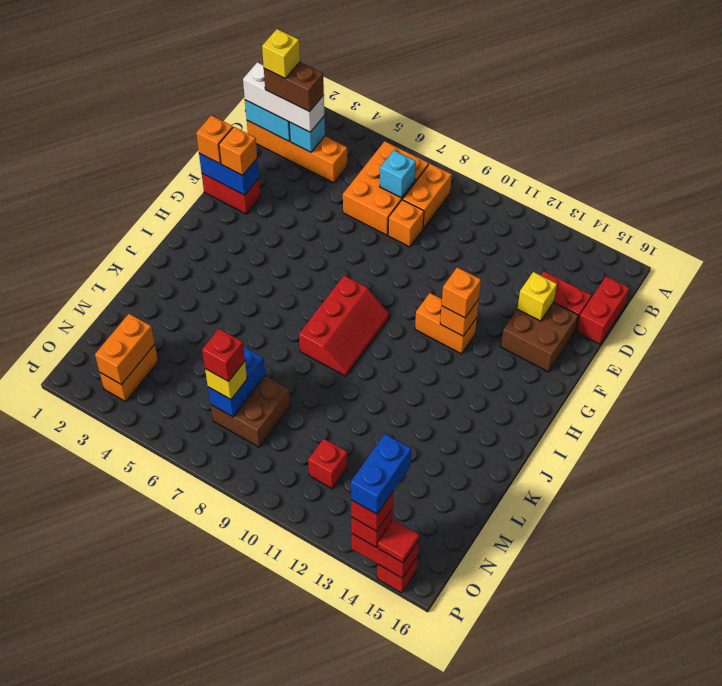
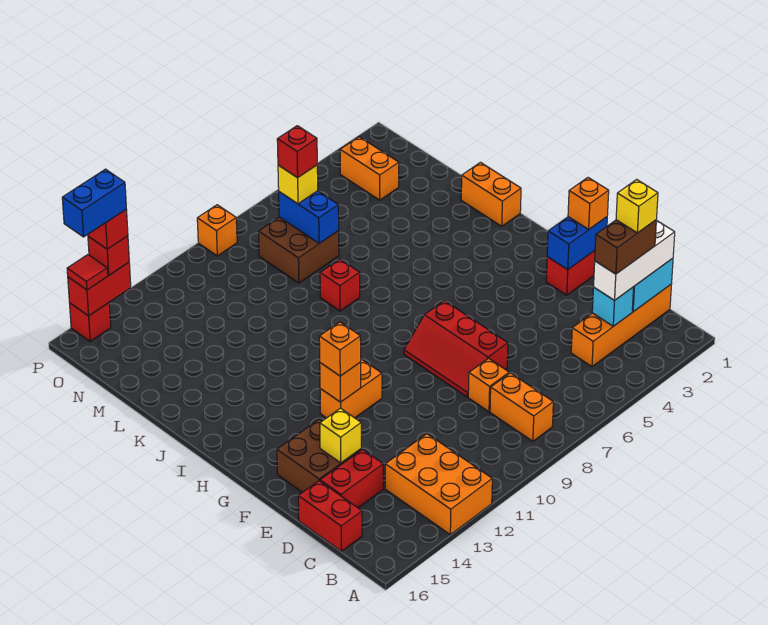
orange 2x3 brick [343,141,429,235] -> orange 2x3 brick moved to [385,434,492,535]
cyan 1x1 brick [380,150,416,198] -> none
orange 1x1 brick [219,127,257,175] -> orange 1x1 brick moved to [197,205,237,256]
red 2x3 slope [299,276,390,376] -> red 2x3 slope moved to [404,301,508,397]
orange 1x2 brick [95,314,155,385] -> orange 1x2 brick moved to [461,162,521,226]
red 1x1 brick [308,439,347,489] -> red 1x1 brick moved to [320,259,360,311]
blue 1x2 brick [351,434,411,514] -> blue 1x2 brick turned to [62,169,126,237]

